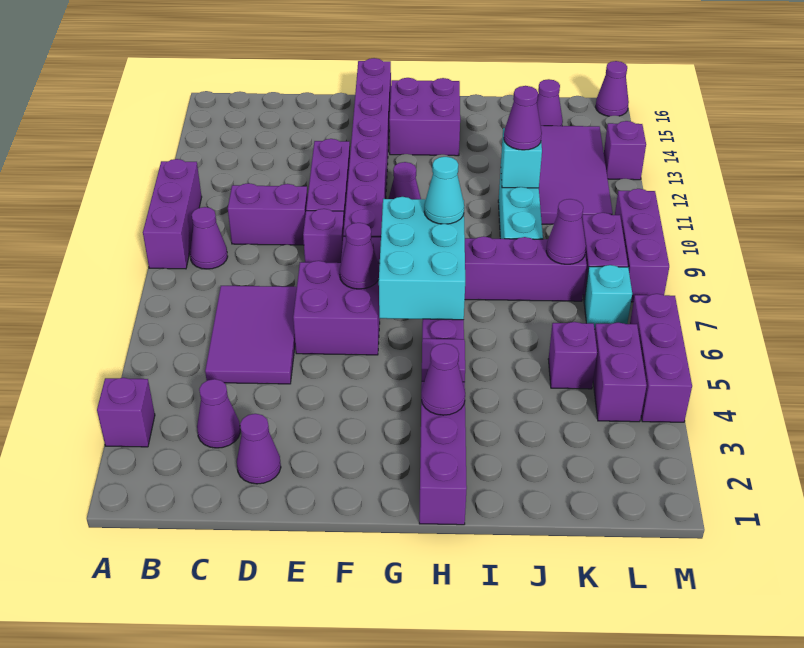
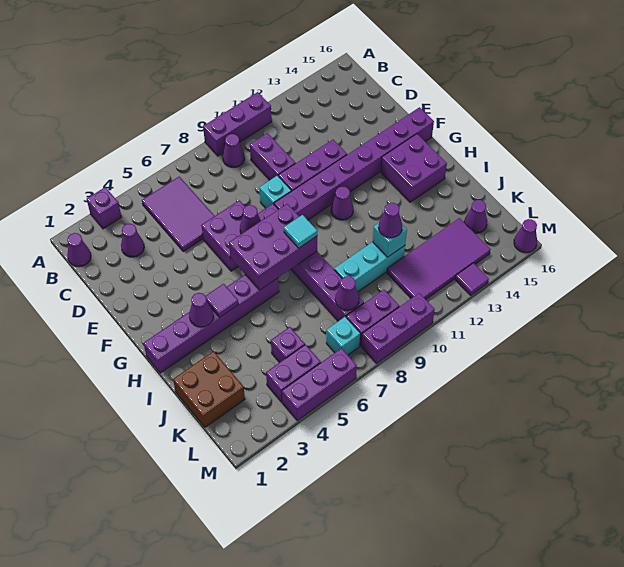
purple 2x3 tile [205,286,297,384] -> purple 2x3 tile turned to [142,177,214,252]
purple 1x1 cone [237,414,281,484] -> purple 1x1 cone moved to [67,233,91,267]
purple 1x1 brick [303,209,344,263] -> cyan 1x1 brick [259,175,291,208]
cyan 2x3 brick [379,197,465,320] -> purple 2x3 brick [229,204,317,290]
cyan 1x1 cone [424,157,464,224] -> cyan 1x1 tile [284,215,317,248]
none -> brown 2x2 brick [173,351,245,427]
purple 1x1 brick [604,121,646,180] -> purple 1x1 tile [455,263,489,295]

